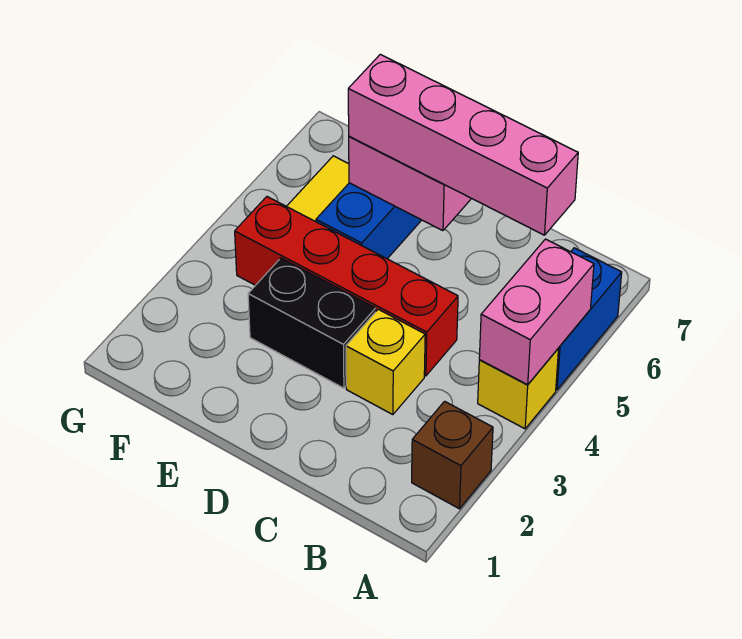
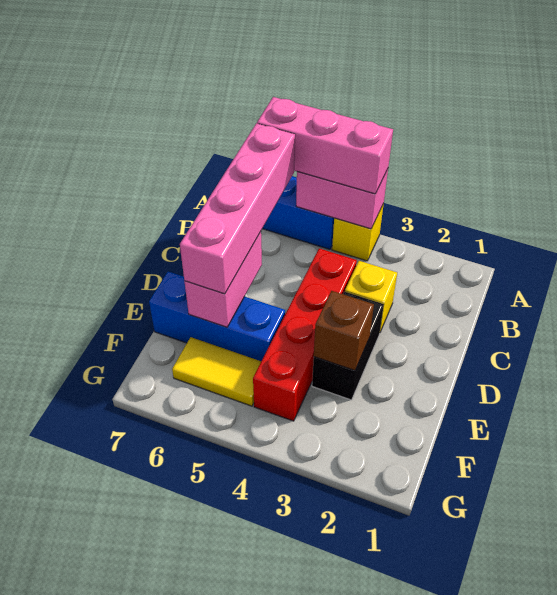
brown 1x1 brick [412,401,493,509] -> brown 1x1 brick moved to [314,291,374,371]
none -> pink 1x3 brick [257,97,393,194]

